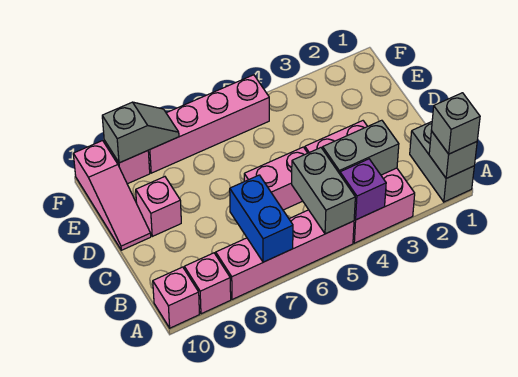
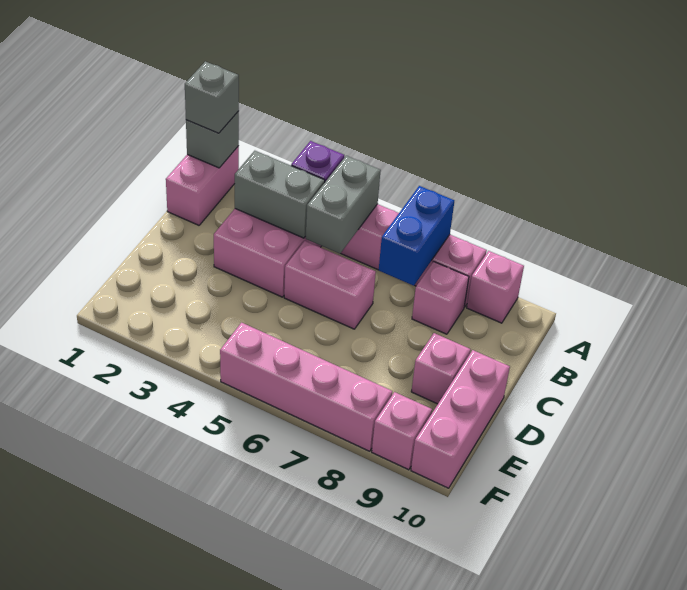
grey 1x2 brick [410,122,474,202] -> pink 1x2 brick [166,146,239,225]
pink 1x1 brick [153,267,199,328] -> pink 1x1 brick moved to [412,262,469,334]
pink 1x3 slope [73,141,151,250] -> pink 1x3 brick [411,350,510,488]
grey 1x2 slope [102,102,179,163] -> none

